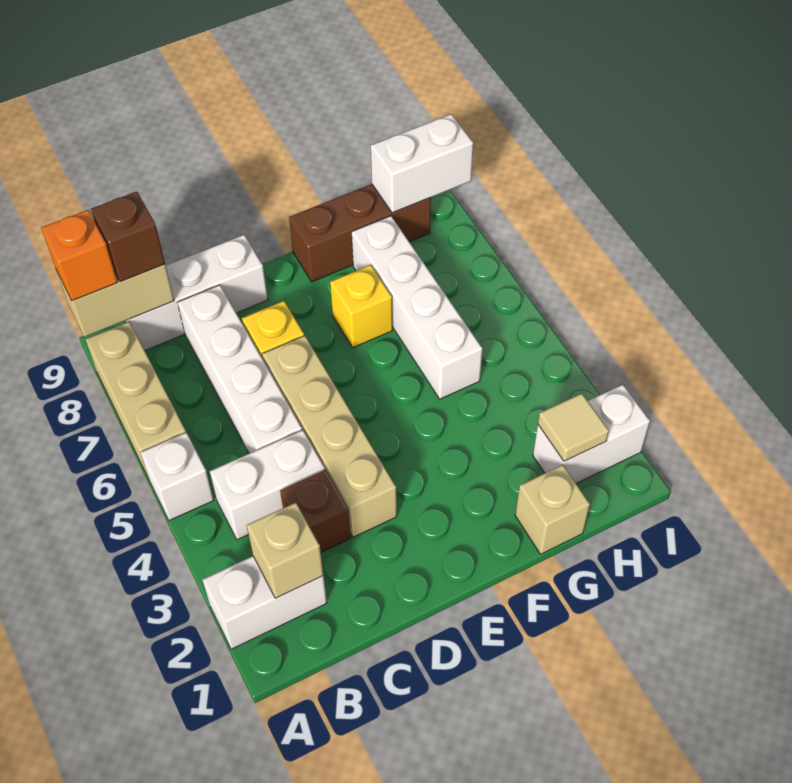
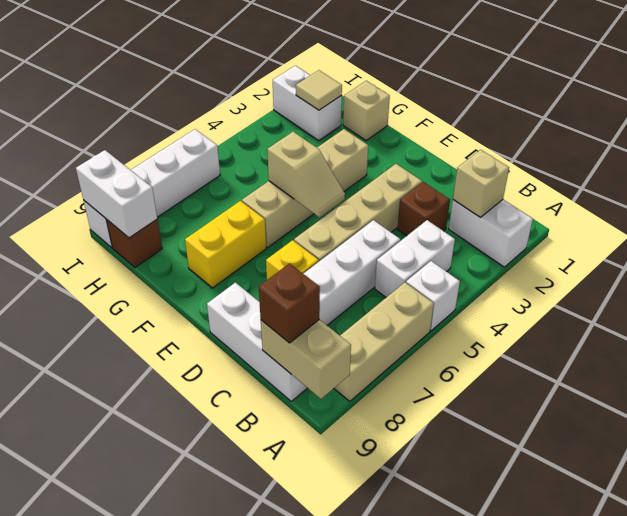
orange 1x1 brick [41,210,118,301] -> none
white 1x2 brick [210,430,325,540] -> white 1x2 brick turned to [375,220,455,297]
none -> tan 1x2 slope [267,132,345,217]
none -> tan 1x4 brick [242,129,368,247]
yellow 1x1 brick [330,265,392,348] -> yellow 1x2 brick [185,201,266,288]
brown 1x3 brick [289,184,431,282] -> brown 1x1 brick [107,219,162,267]
white 1x4 brick [351,216,483,399] -> white 1x4 brick moved to [83,129,220,248]

